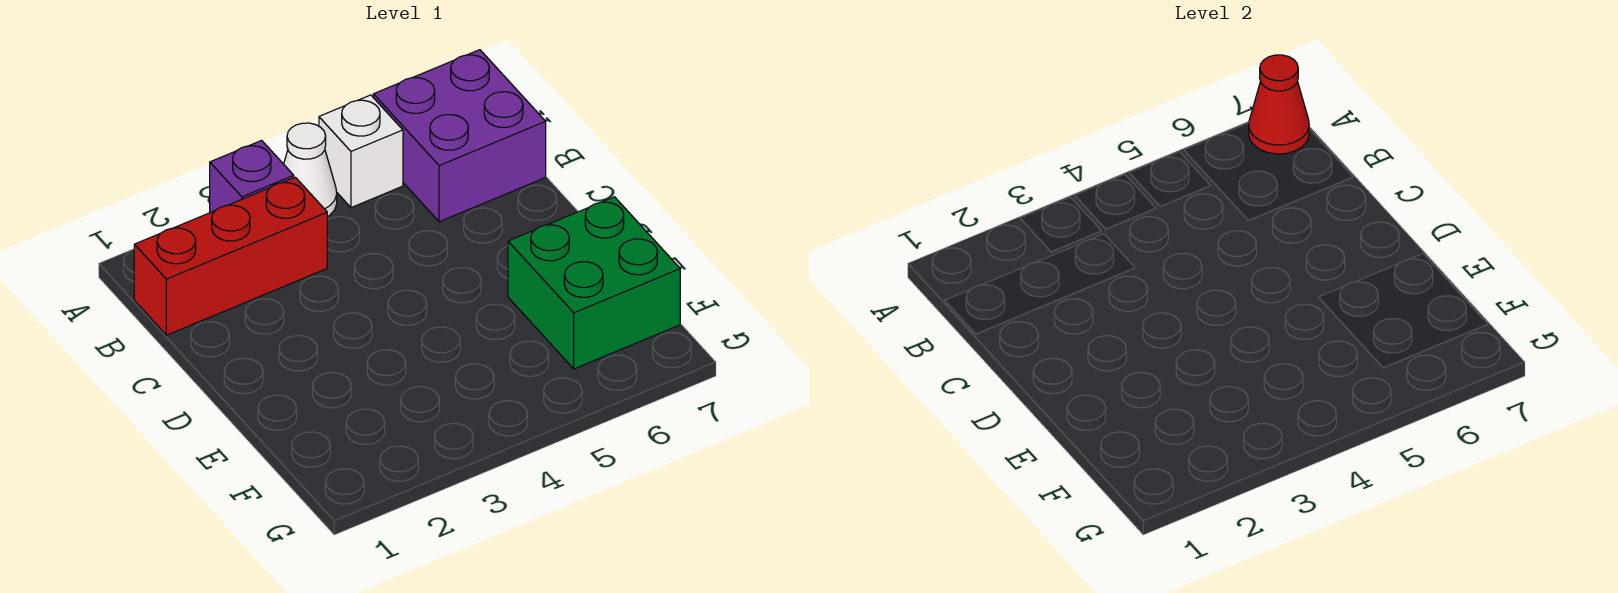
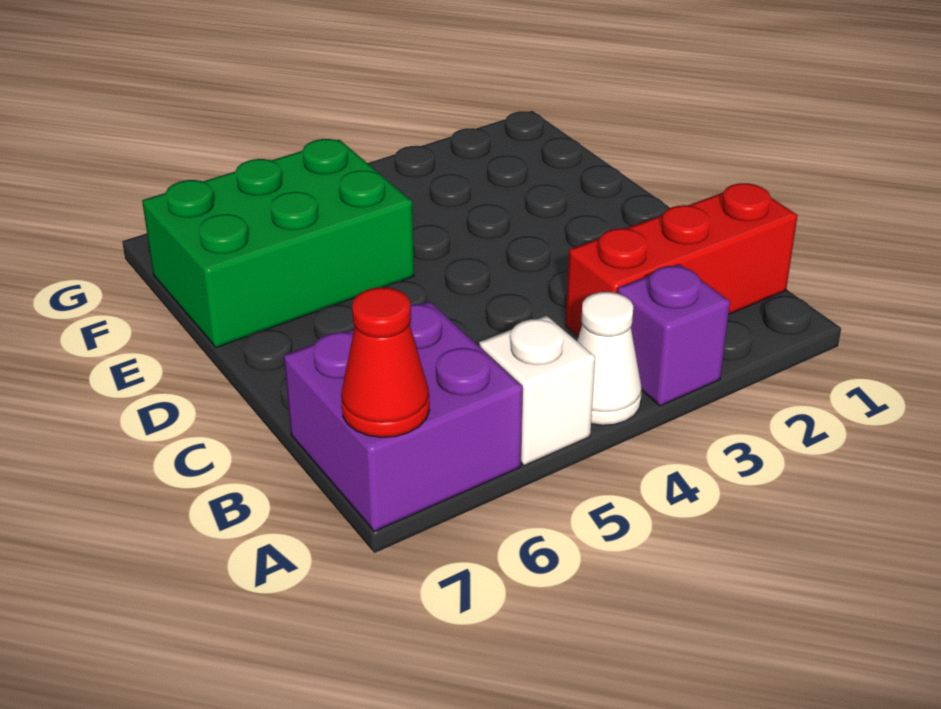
green 2x2 brick [508,197,680,369] -> green 2x3 brick [142,139,414,348]

